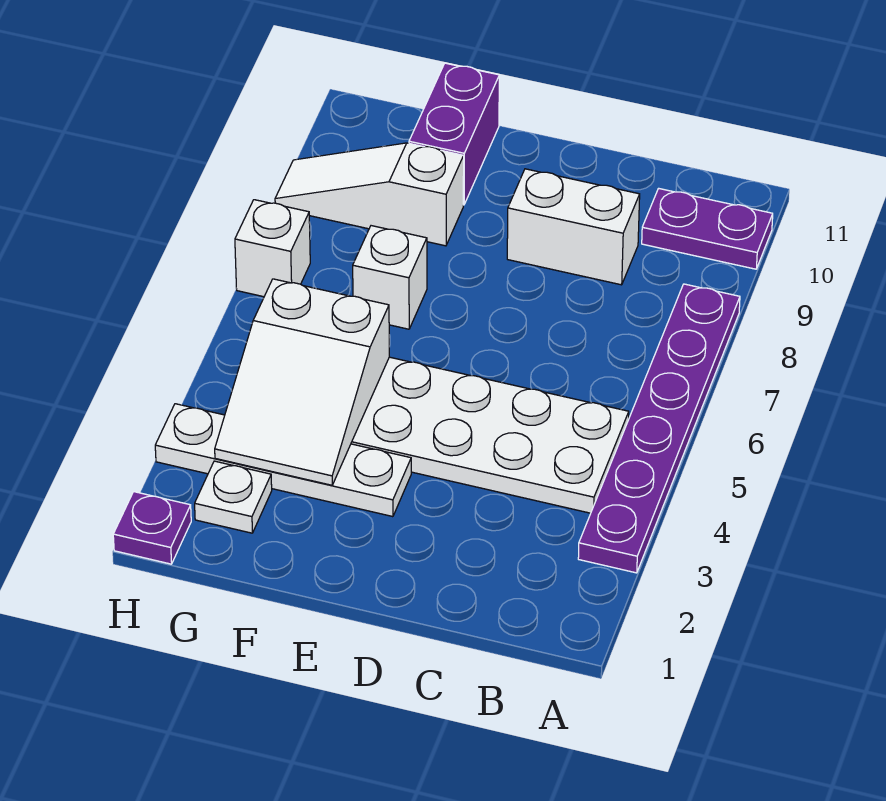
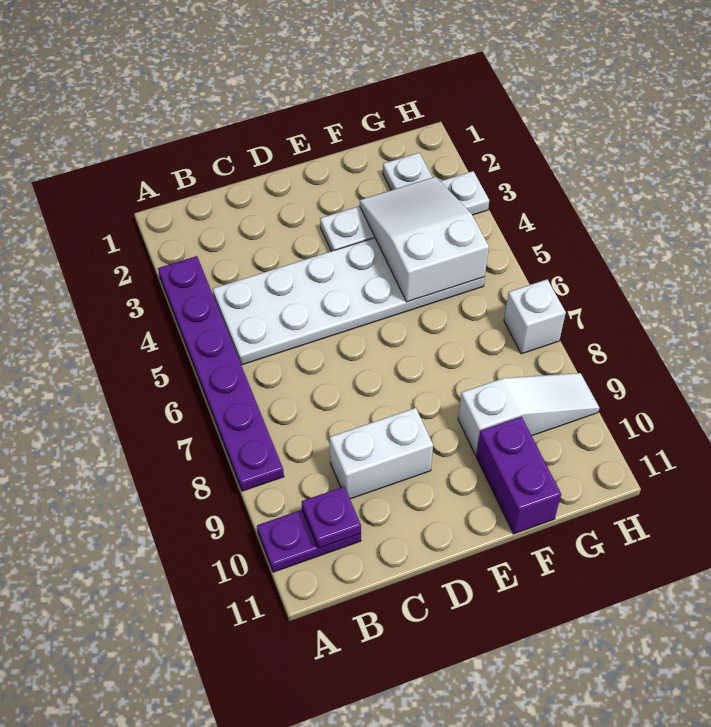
white 1x1 brick [353,226,427,329] -> none
purple 1x1 plate [113,492,191,564] -> purple 1x1 plate moved to [302,487,361,548]

